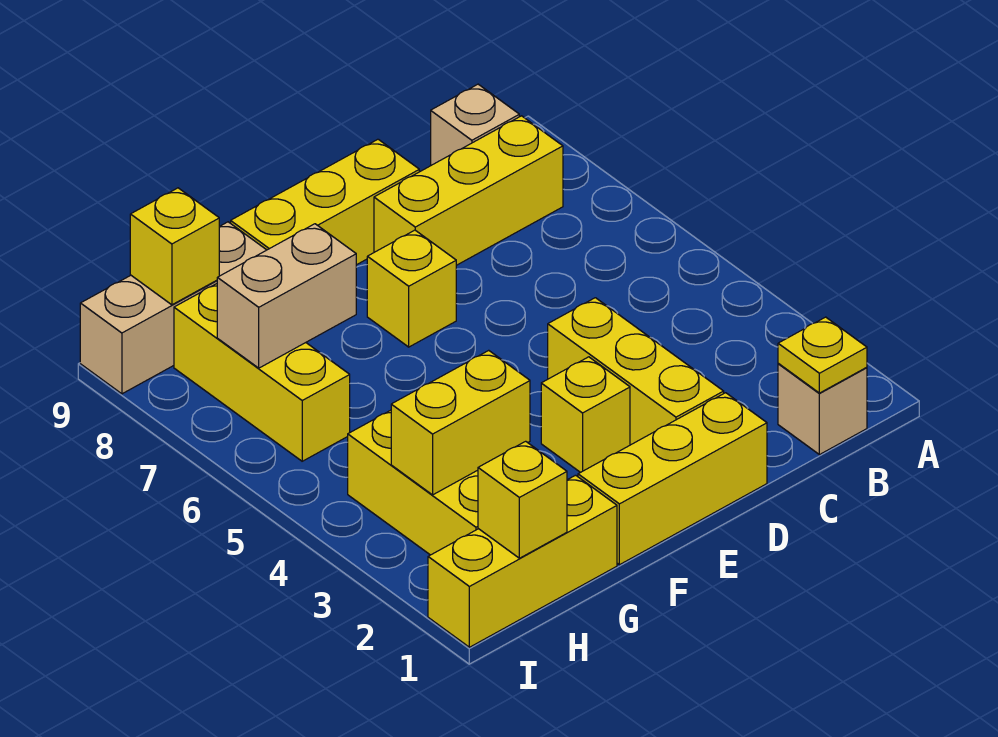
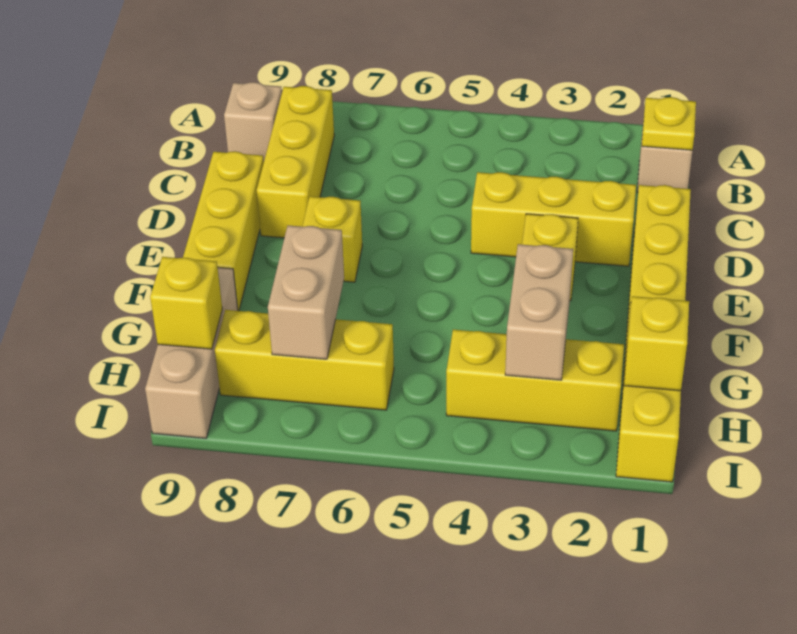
yellow 1x2 brick [391,350,530,495] -> tan 1x2 brick [505,244,573,380]

